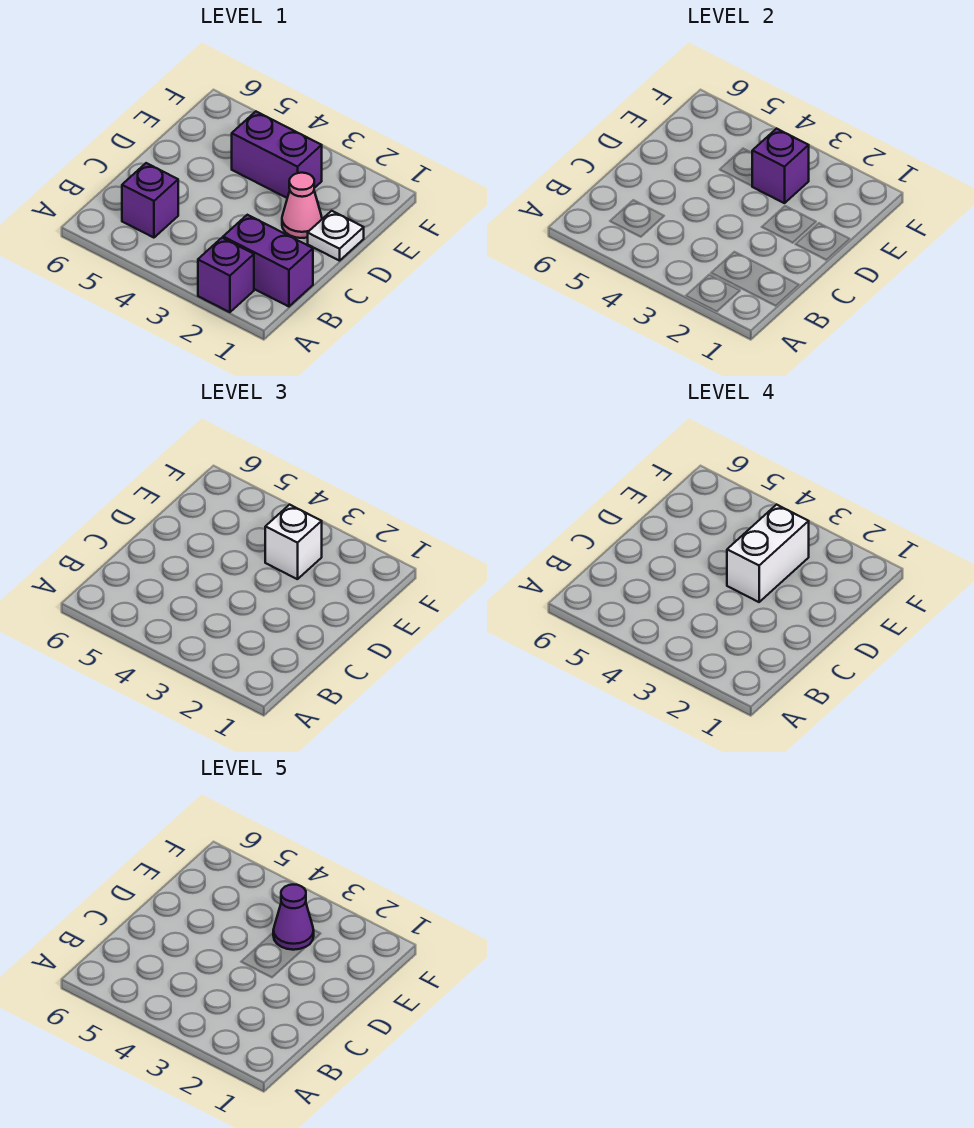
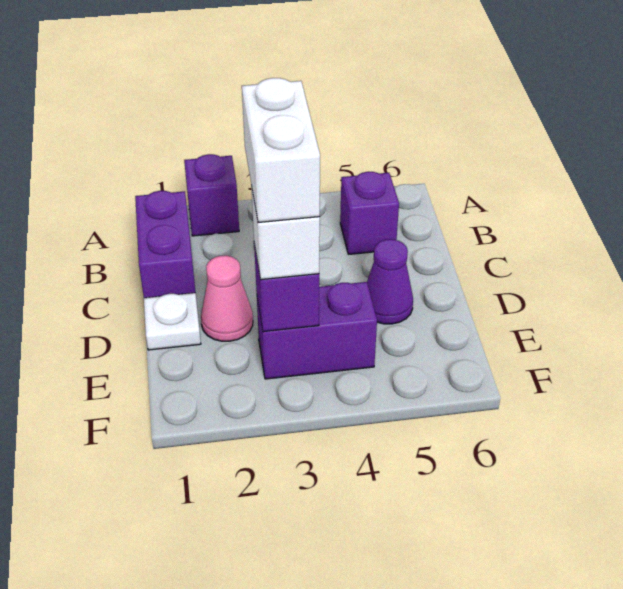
purple 1x2 brick [223,215,313,307] -> purple 1x2 brick turned to [135,191,195,298]
purple 1x1 cone [273,885,314,950] -> purple 1x1 cone moved to [367,239,413,324]

